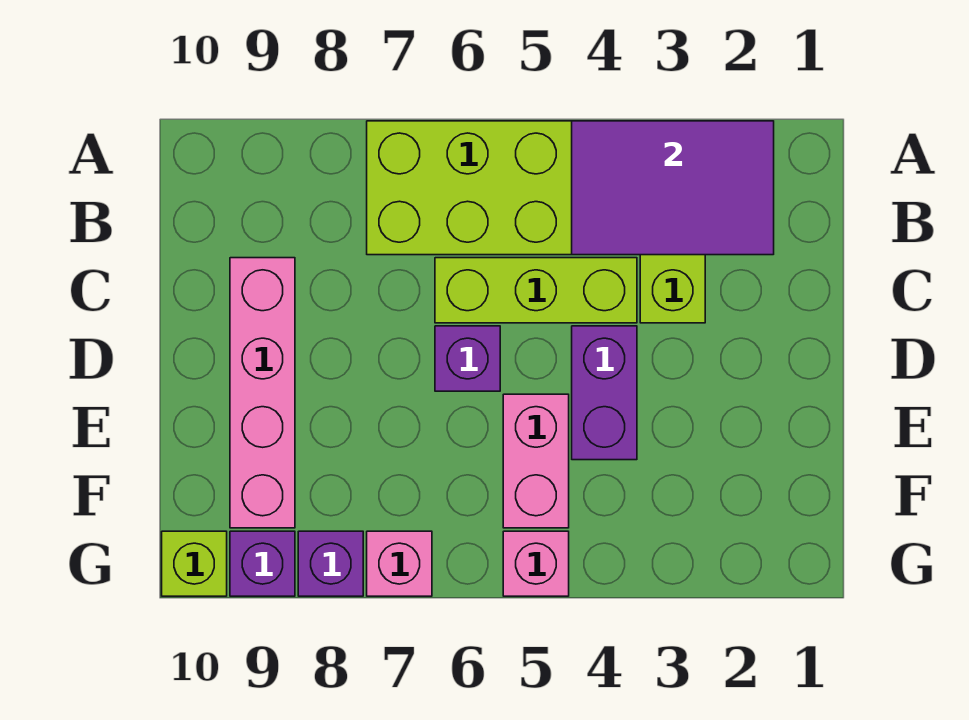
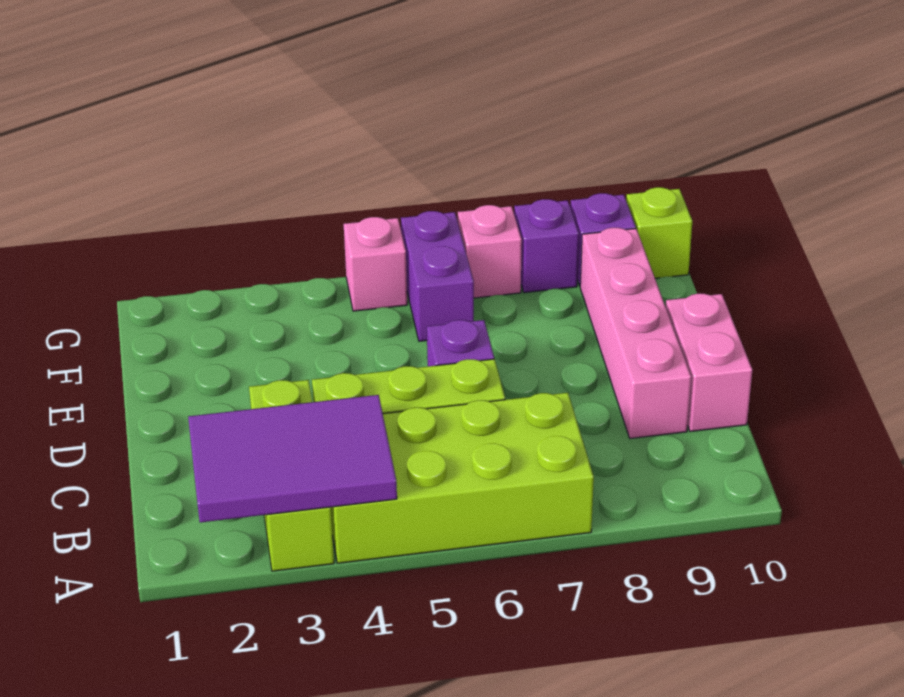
purple 1x2 brick [572,326,637,460] -> purple 1x2 brick moved to [401,211,474,341]
pink 1x2 brick [503,394,569,528] -> pink 1x2 brick moved to [665,294,752,432]

